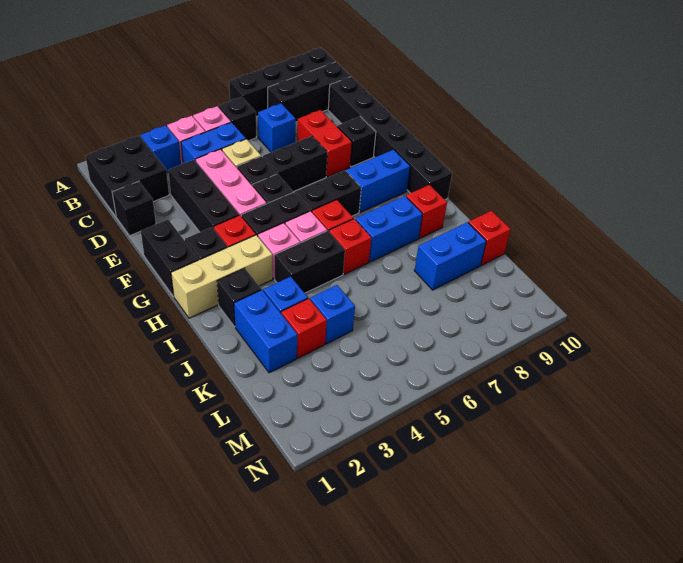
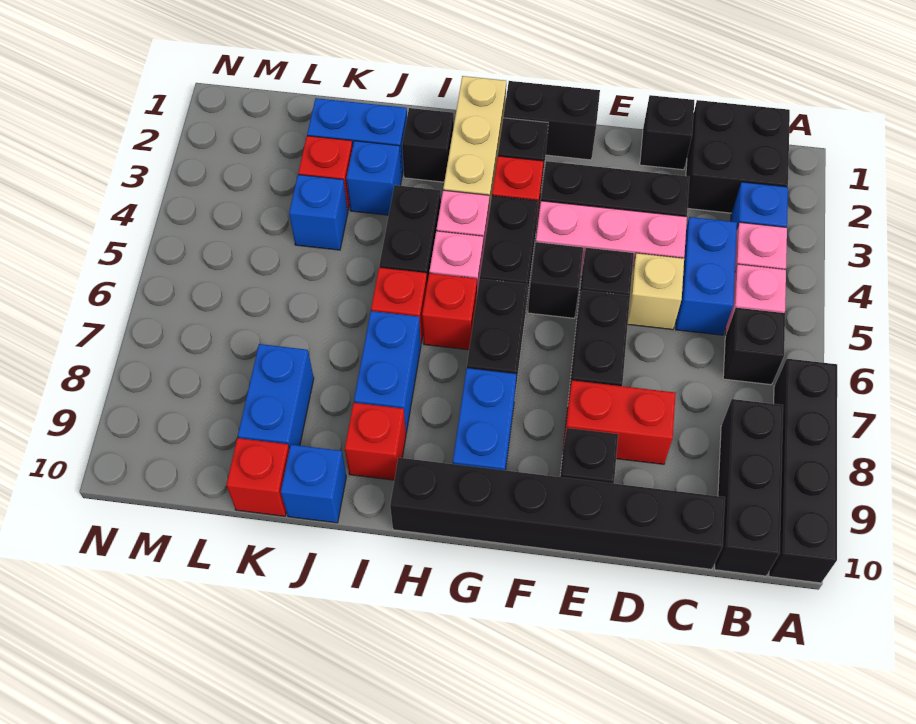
blue 1x1 brick [258,104,296,152] -> blue 1x1 brick moved to [281,445,346,523]

